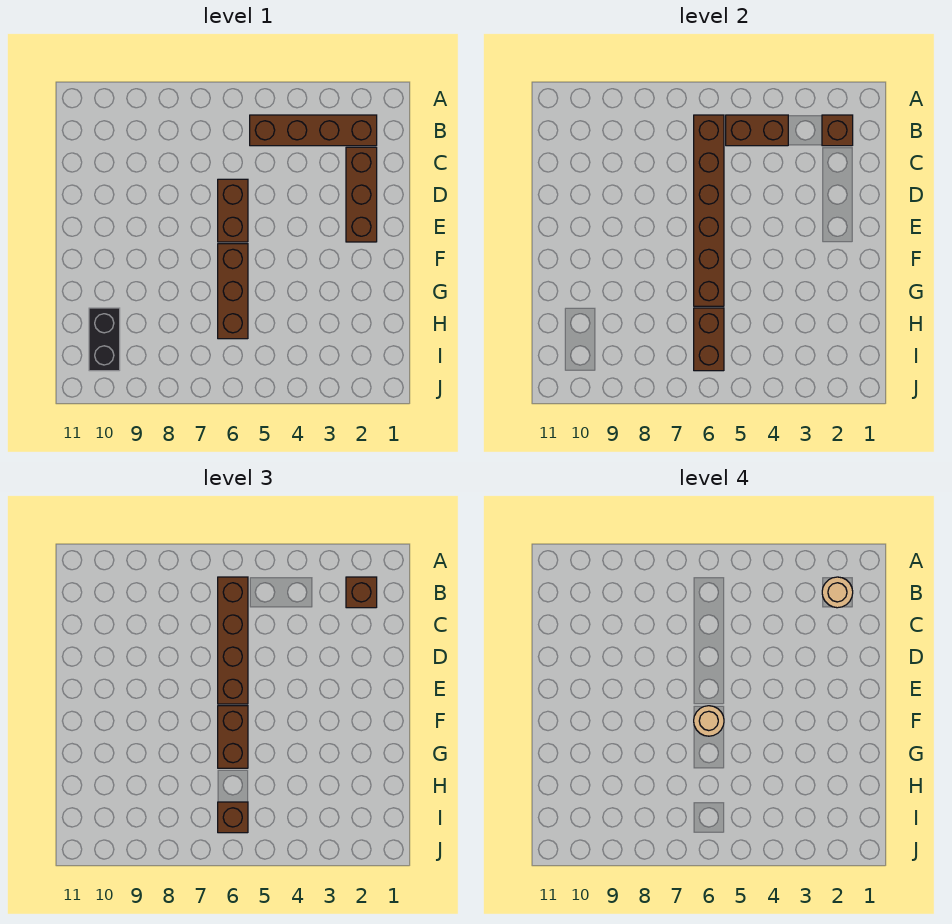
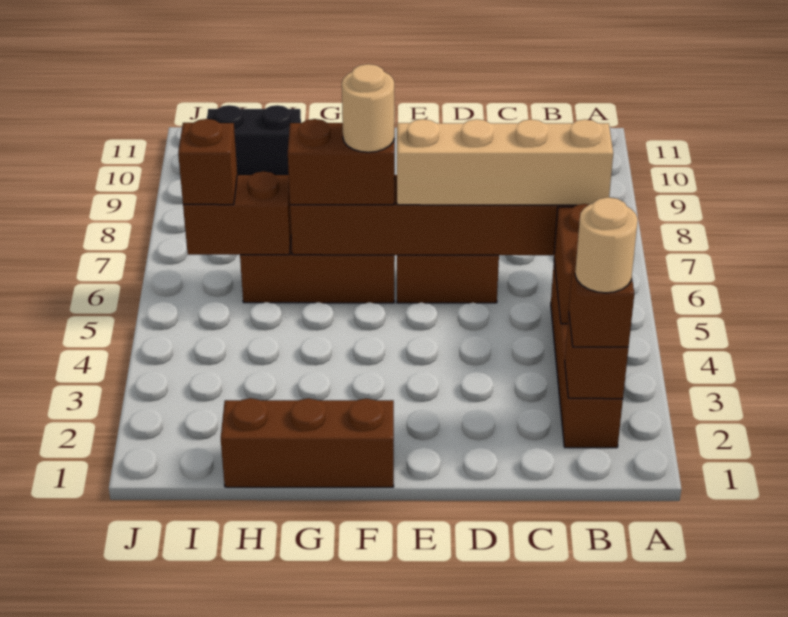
brown 1x4 brick [218,577,248,704] -> tan 1x4 brick [397,119,613,205]
brown 1x3 brick [346,147,377,242] -> brown 1x3 brick moved to [221,398,394,487]

